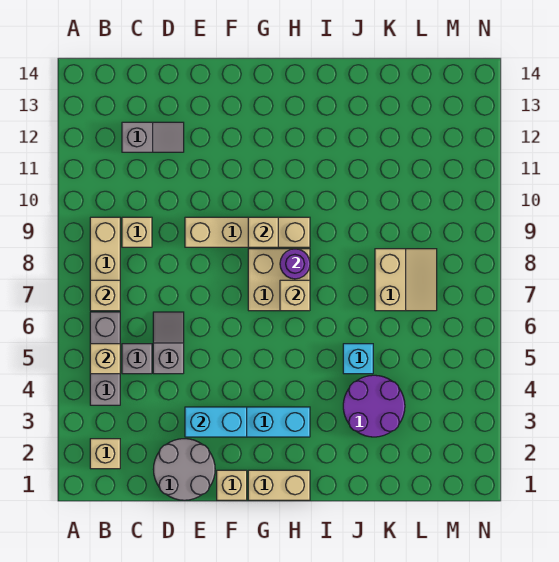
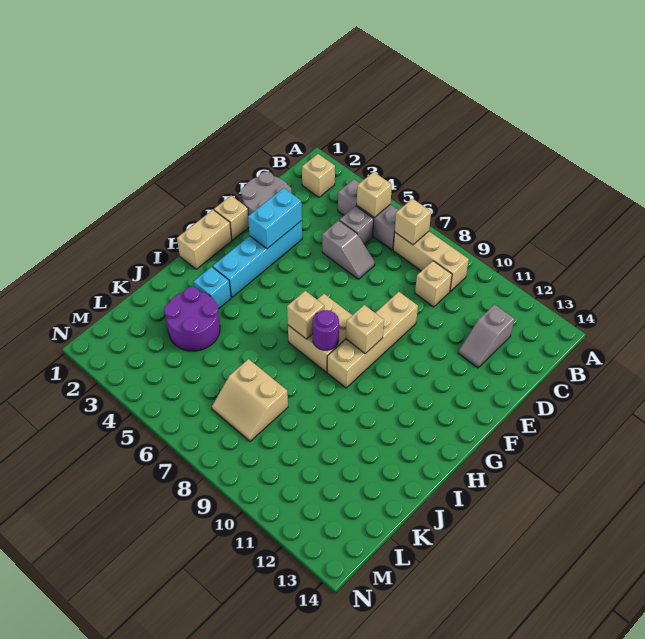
cyan 1x1 brick [343,344,373,374] -> cyan 1x1 brick moved to [194,267,231,309]

